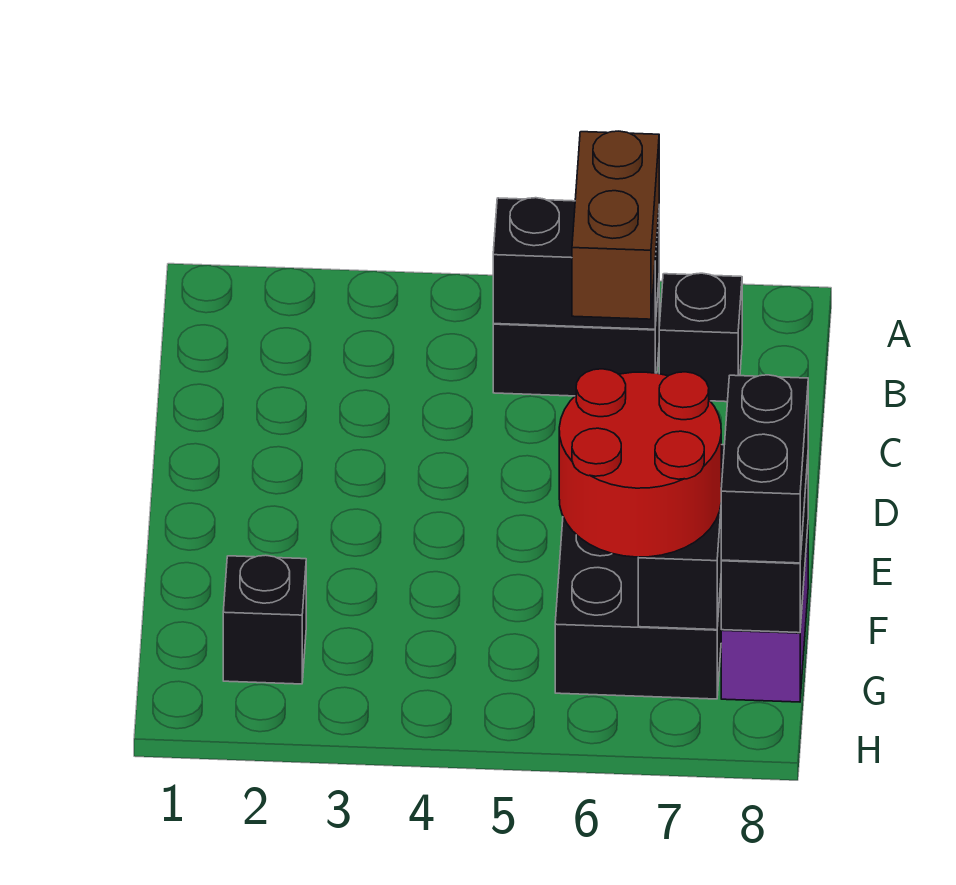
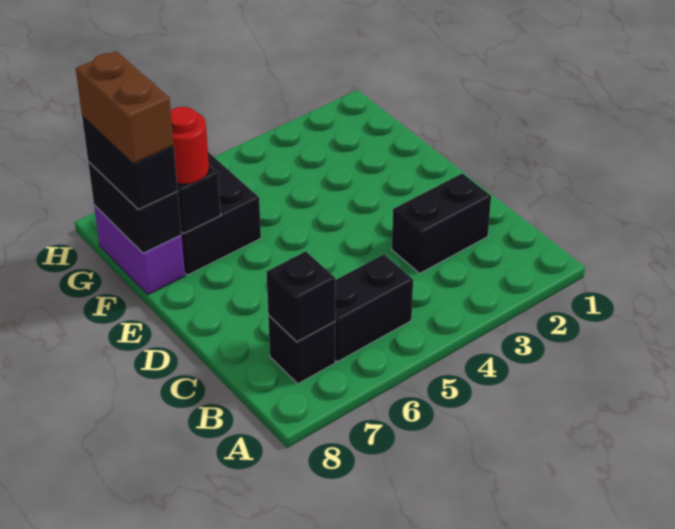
black 1x2 brick [493,198,659,329] -> black 1x2 brick moved to [392,173,491,273]
brown 1x2 brick [572,131,659,319] -> brown 1x2 brick moved to [76,51,174,164]
red 2x2 round brick [559,369,721,557] -> red 1x1 round brick [171,107,209,184]
black 1x1 brick [223,555,306,684] -> black 1x1 brick moved to [267,251,335,342]

